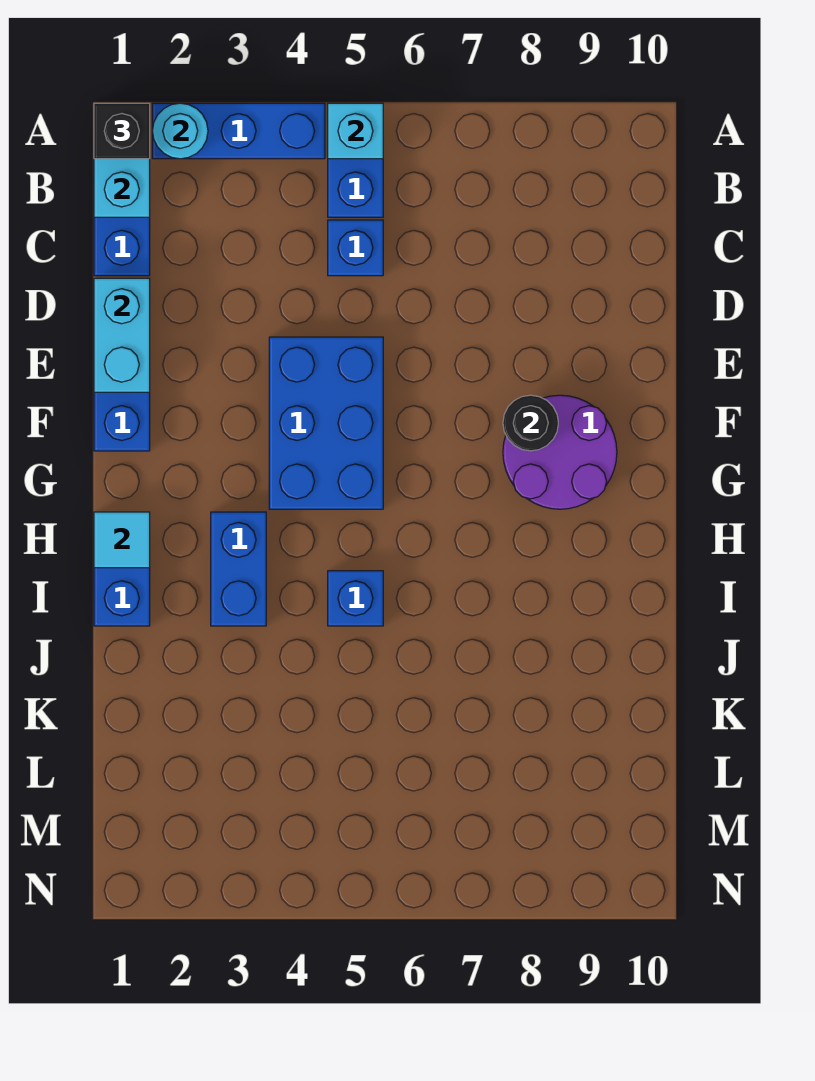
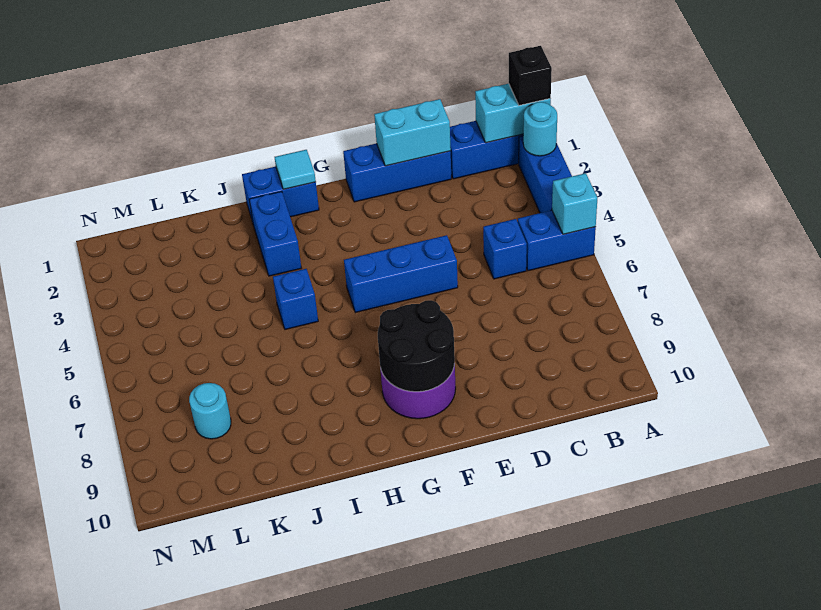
blue 2x3 brick [269,337,383,509] -> blue 1x3 brick [344,235,458,313]
black 1x1 round brick [503,395,558,451] -> black 2x2 round brick [378,300,455,392]
blue 1x2 brick [211,512,266,626] -> blue 1x2 brick turned to [249,191,301,276]
none -> cyan 1x1 round brick [189,383,231,439]

